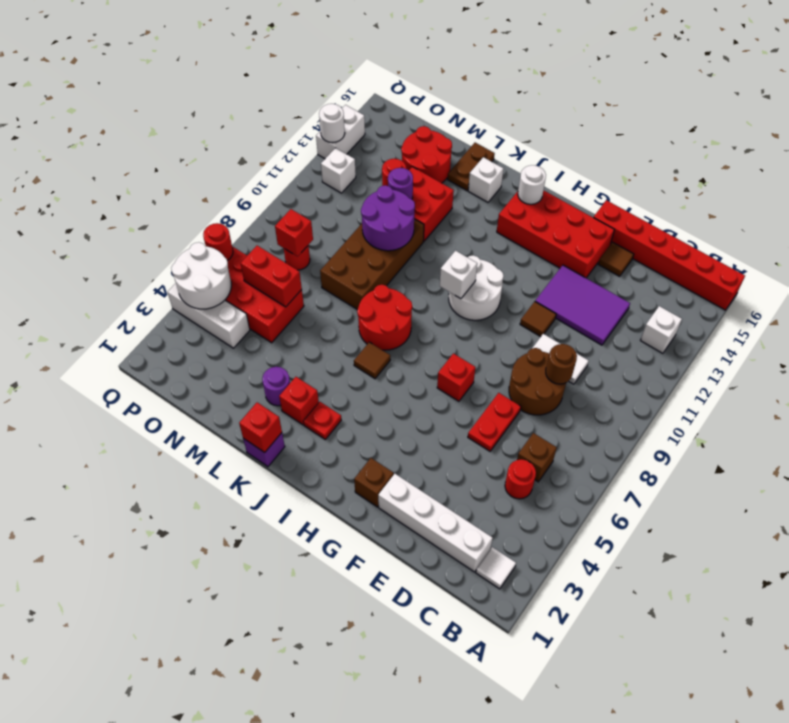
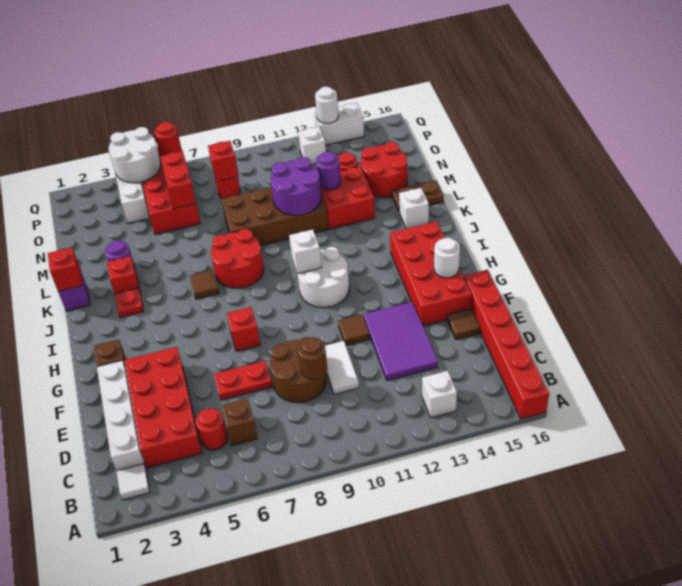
none -> red 2x4 brick [124,347,202,468]
white 1x1 round brick [518,165,546,204] -> white 1x1 round brick moved to [434,238,460,278]

